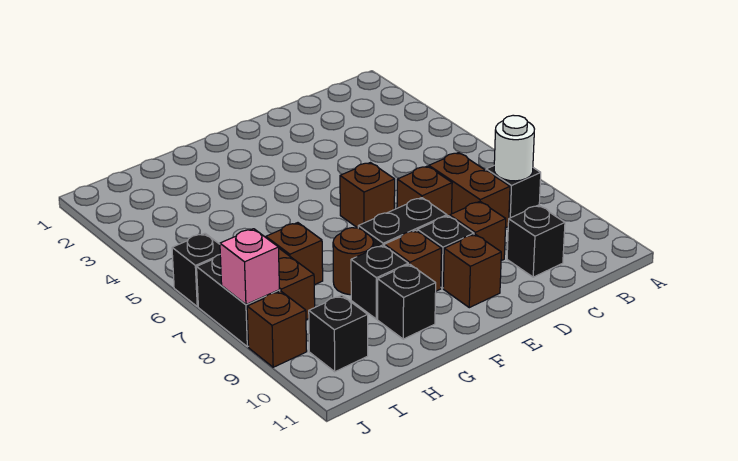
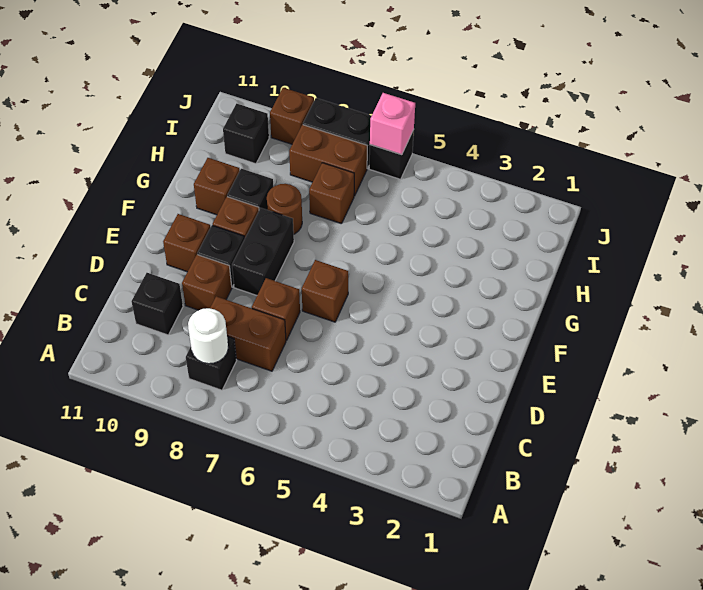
black 1x1 brick [378,264,436,339] -> brown 1x1 brick [194,158,240,215]
pink 1x1 brick [220,229,279,304] -> pink 1x1 brick moved to [370,93,415,155]

